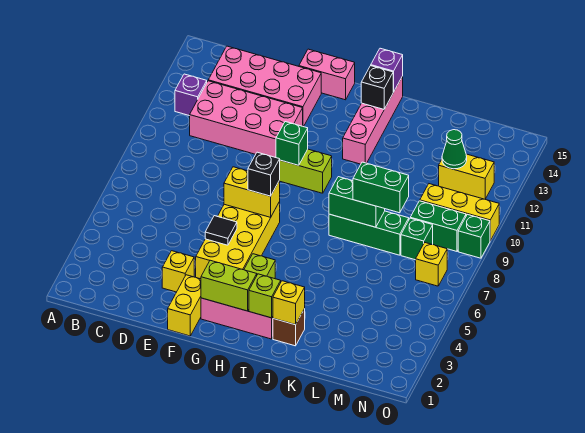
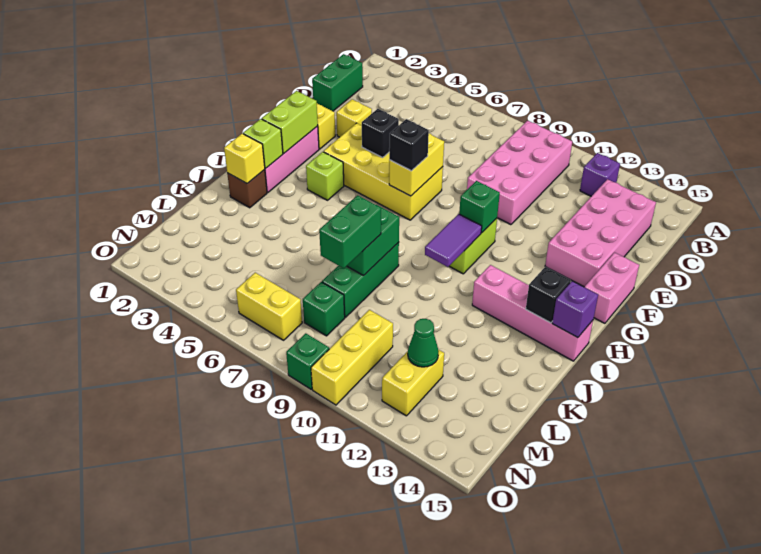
pink 2x4 brick [190,81,303,158] -> pink 2x4 brick moved to [467,121,572,225]
black 1x1 tile [205,216,237,245] -> black 1x1 brick [362,109,399,158]
none -> purple 1x2 tile [425,214,482,267]
green 1x2 brick [410,201,466,251] -> green 1x2 brick moved to [312,54,363,111]
yellow 1x1 brick [416,243,447,286] -> yellow 1x2 brick [236,273,302,340]

